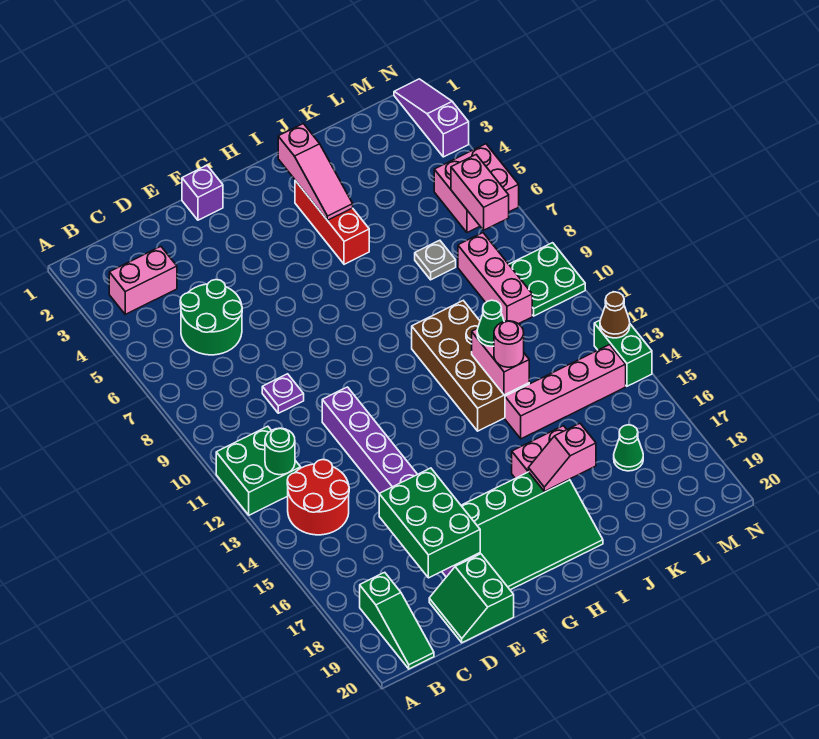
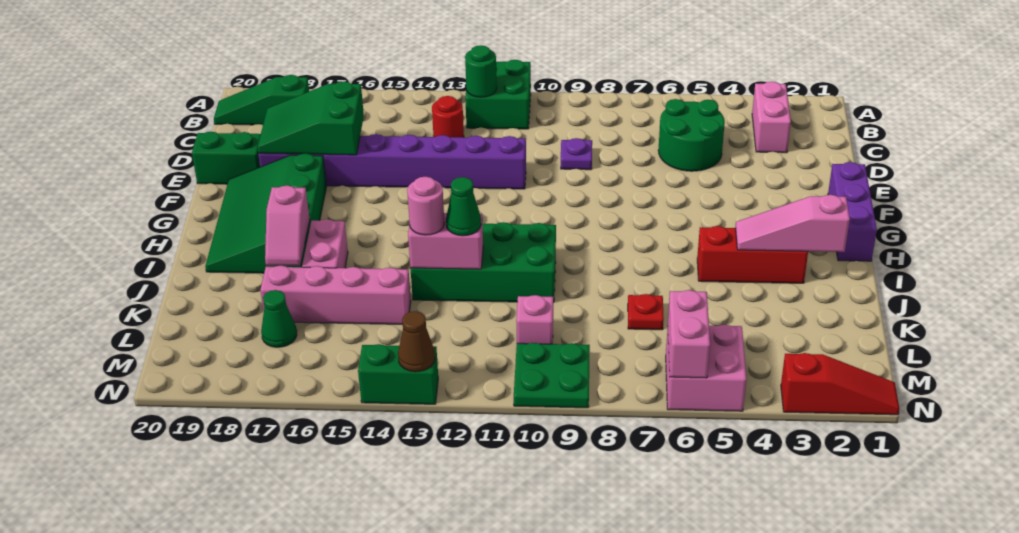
red 2x2 round brick [287,460,349,535] -> red 1x1 round brick [432,96,464,137]
green 2x3 brick [379,468,480,578] -> green 2x3 slope [257,81,364,155]
purple 1x1 brick [182,166,223,220] -> purple 1x3 brick [828,162,877,261]
brown 2x4 brick [412,301,529,431] -> green 2x4 brick [410,222,556,303]
pink 1x2 slope [528,424,596,491] -> pink 1x2 slope turned to [265,186,310,266]
pink 1x4 brick [505,345,626,439] -> pink 1x4 brick turned to [260,265,411,324]
grey 1x1 plate [415,240,456,280] -> red 1x1 plate [628,294,664,330]
pink 1x3 brick [458,233,532,324] -> pink 1x1 brick [516,295,553,344]
pink 1x2 brick [451,155,509,230] -> pink 1x2 brick turned to [668,290,710,378]
purple 1x3 slope [394,79,469,157] -> red 1x3 slope [781,353,899,415]

